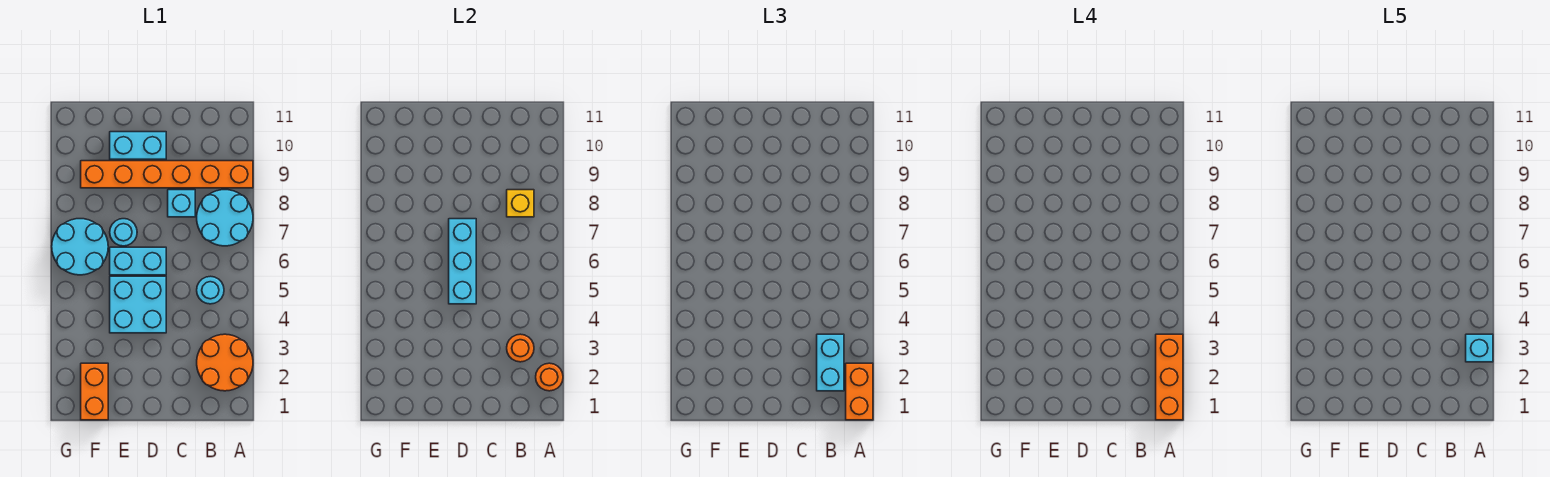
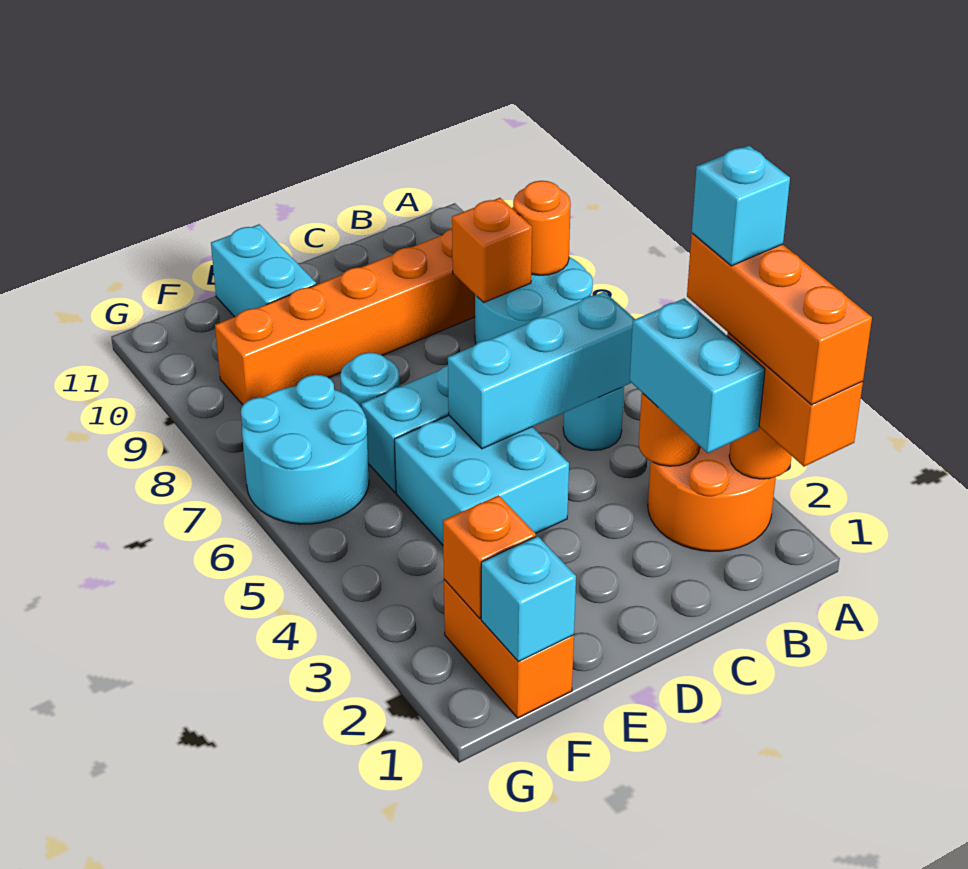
none -> orange 1x1 round brick [513,181,571,275]
yellow 1x1 brick [507,190,534,217] -> orange 1x1 brick [452,198,532,303]
cyan 1x1 brick [168,190,195,217] -> cyan 1x1 brick moved to [481,536,576,662]
cyan 1x3 brick [449,219,476,304] -> cyan 1x3 brick turned to [448,292,635,449]
cyan 1x2 brick [110,132,166,159] -> cyan 1x2 brick turned to [211,224,316,317]
none -> orange 1x1 brick [443,495,536,618]

